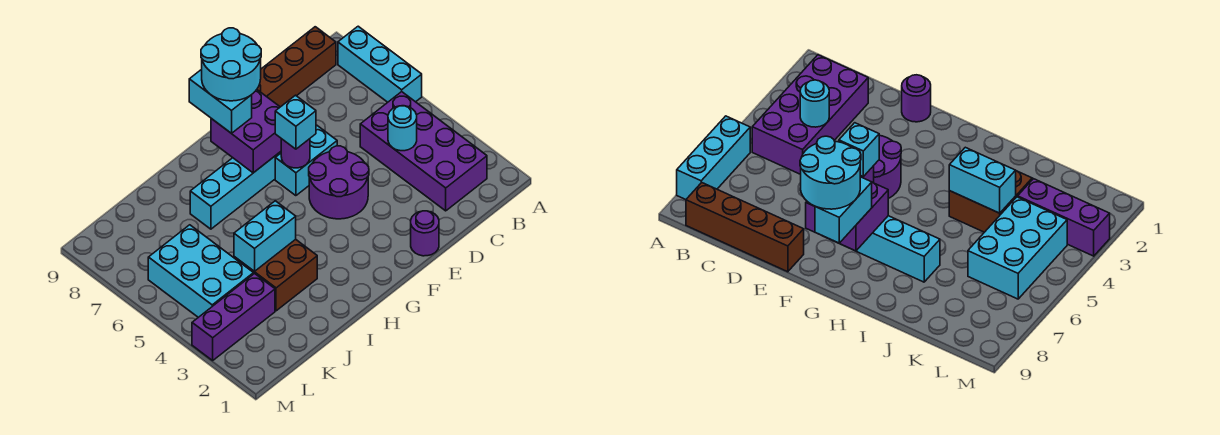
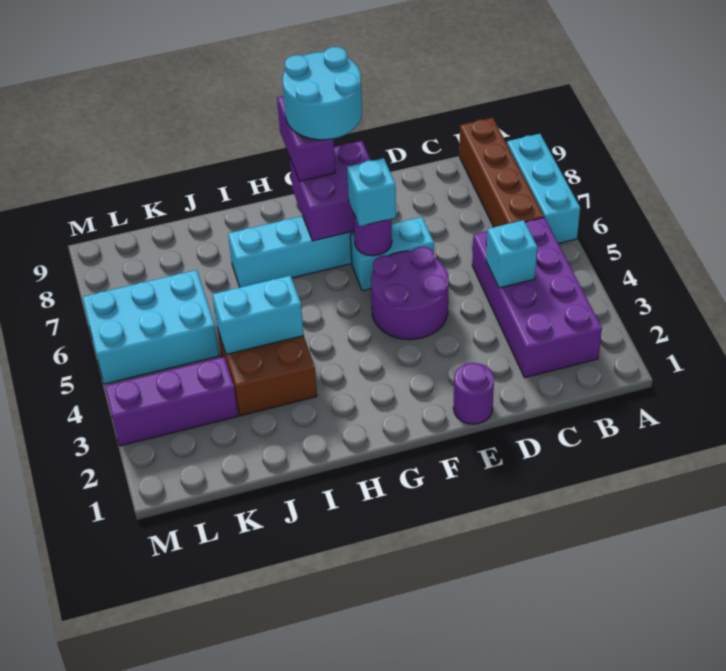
brown 1x4 brick [257,27,336,107] -> brown 1x4 brick turned to [459,118,544,227]
cyan 1x1 round brick [388,106,417,151] -> cyan 1x1 brick [486,220,537,288]
cyan 1x2 brick [189,69,252,134] -> purple 1x2 brick [277,96,335,181]
cyan 2x3 brick [148,225,254,317] -> cyan 2x3 brick turned to [82,270,219,384]

